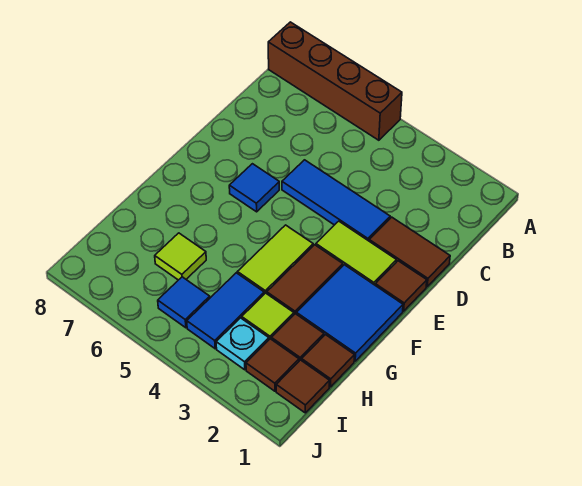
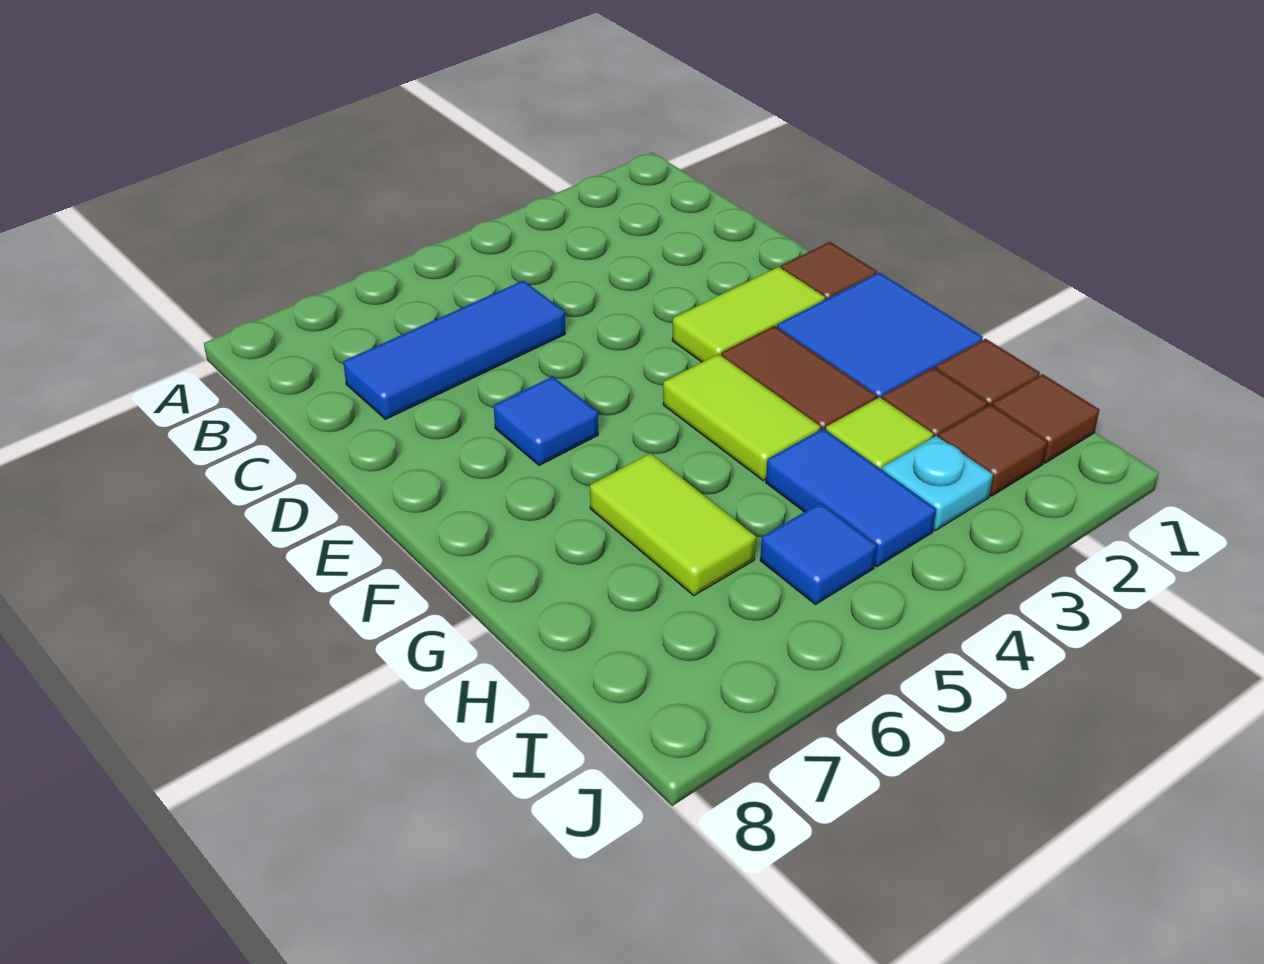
brown 1x4 brick [268,22,402,140] -> none
brown 1x2 tile [369,217,450,287] -> none
blue 1x3 tile [282,160,390,241] -> blue 1x3 tile moved to [343,281,565,419]
lime 1x1 tile [155,233,206,280] -> lime 1x2 tile [590,453,756,595]

